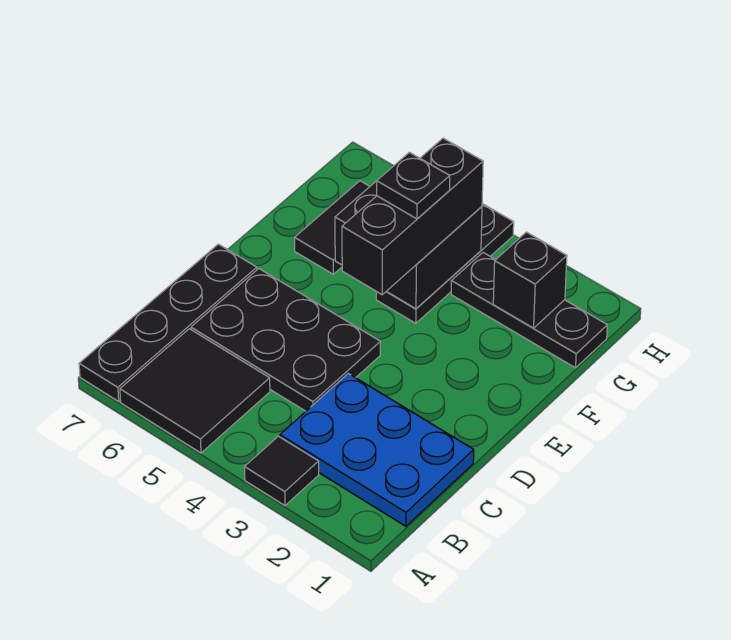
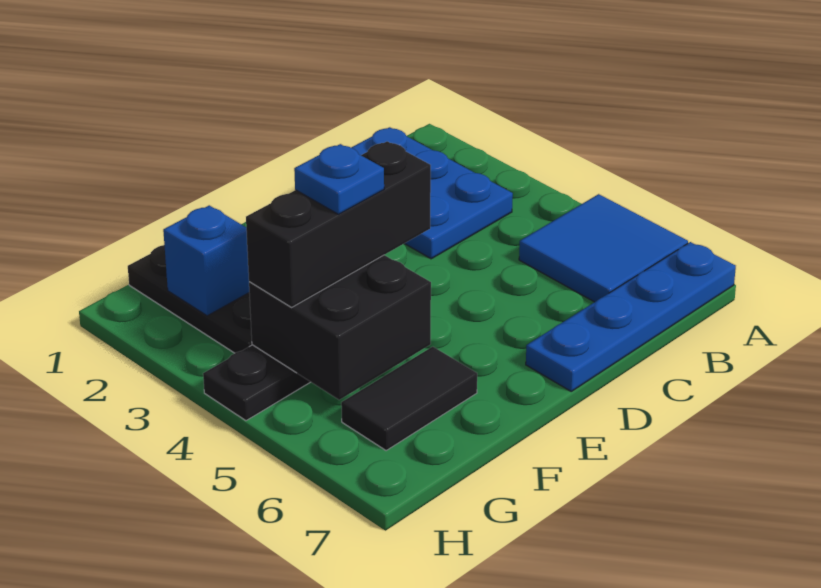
black 1x1 tile [245,436,319,505] -> none
black 2x2 tile [120,329,270,453] -> blue 2x2 tile [519,194,688,302]
black 1x4 plate [79,244,257,401] -> blue 1x4 plate [526,242,736,391]
black 2x3 plate [191,269,380,411] -> none
black 1x1 plate [377,152,450,219] -> blue 1x1 plate [294,144,384,214]
black 1x1 brick [493,232,567,328] -> blue 1x1 brick [163,205,249,316]

